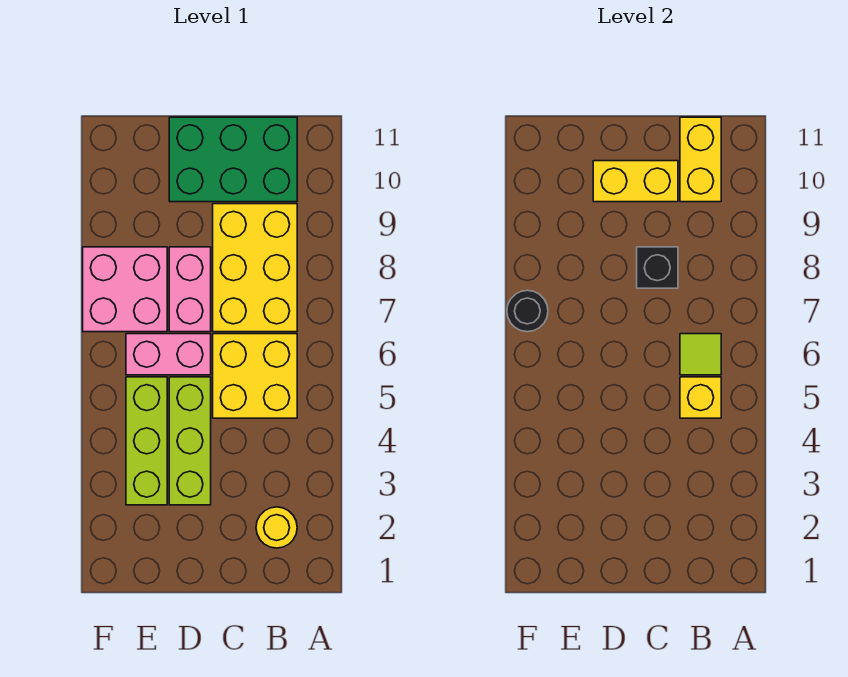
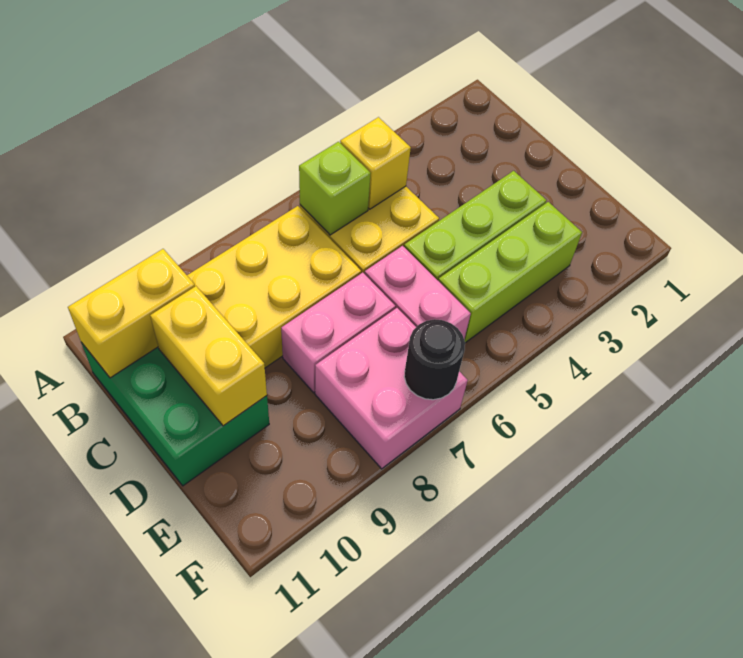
yellow 1x1 round brick [256,507,297,548] -> none
lime 1x1 tile [680,334,721,375] -> lime 1x1 brick [299,142,371,235]
black 1x1 brick [637,247,678,288] -> none

